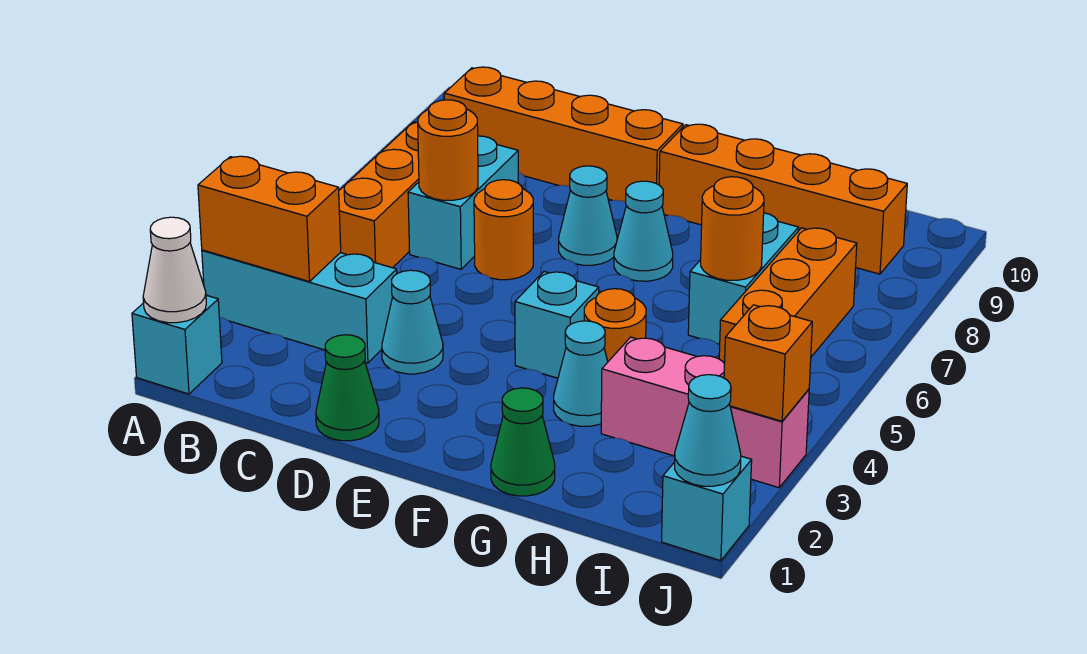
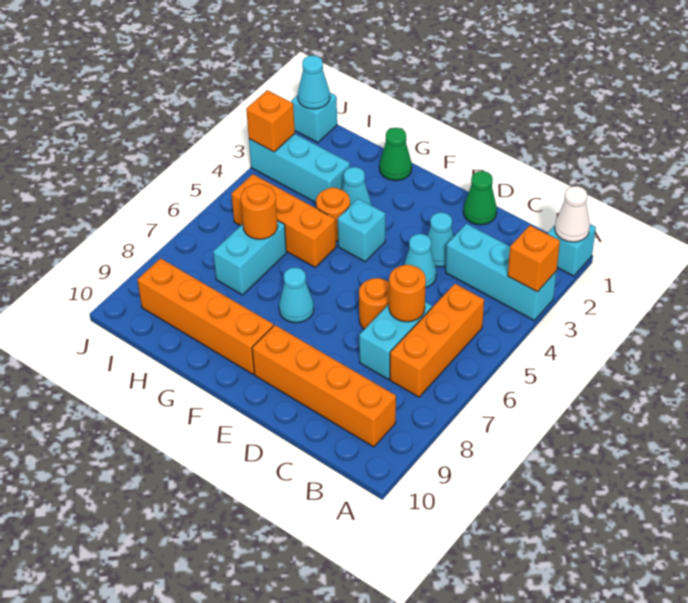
orange 1x2 brick [198,156,341,282] -> orange 1x1 brick [508,225,560,292]
cyan 1x1 cone [559,166,617,265] -> cyan 1x1 cone moved to [404,234,437,288]
pink 1x3 brick [601,337,809,488] -> cyan 1x3 brick [249,134,350,203]
orange 1x3 brick [719,228,857,364] -> orange 1x3 brick turned to [232,174,336,267]

